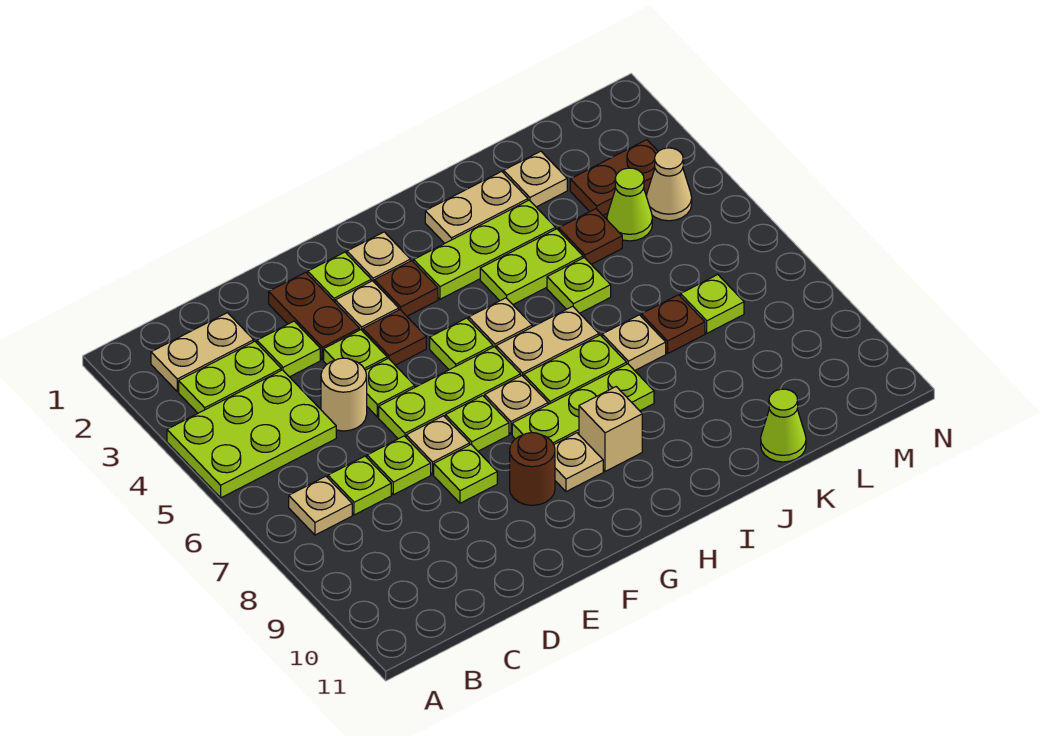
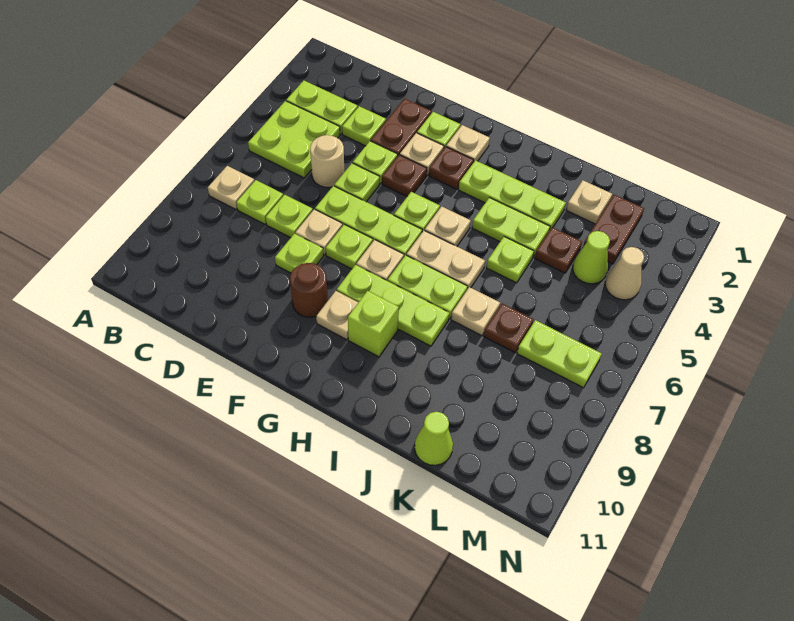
lime 2x3 plate [167,370,336,498] -> lime 2x2 plate [248,101,340,178]
tan 1x2 plate [151,313,254,392] -> none
tan 1x1 brick [579,387,642,471] -> lime 1x1 brick [348,291,399,357]
tan 1x2 plate [425,171,528,243] -> none
brown 1x2 plate [570,140,658,215] -> brown 1x2 plate turned to [583,195,644,264]
lime 1x1 plate [681,275,744,333] -> lime 1x2 plate [517,320,602,388]

